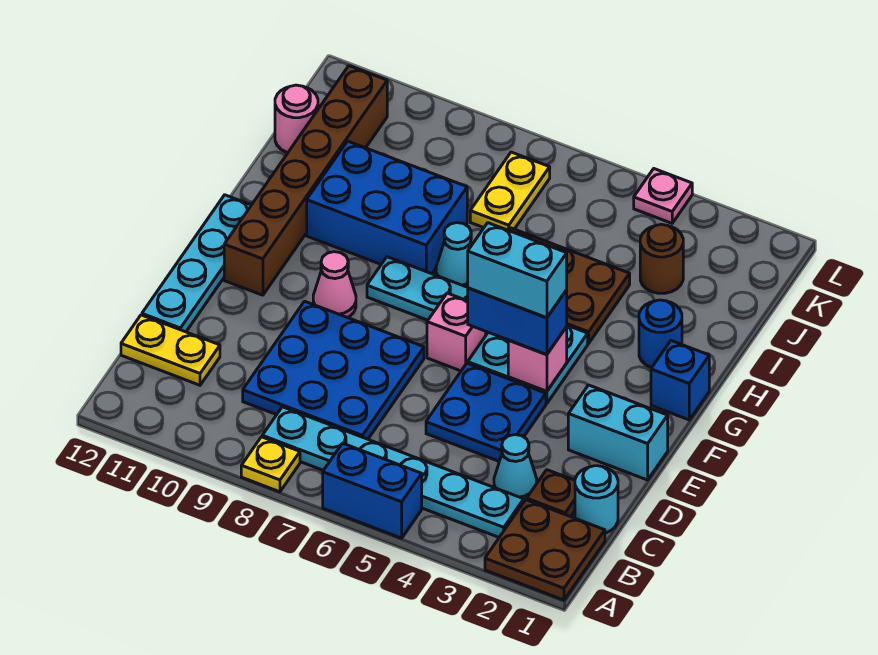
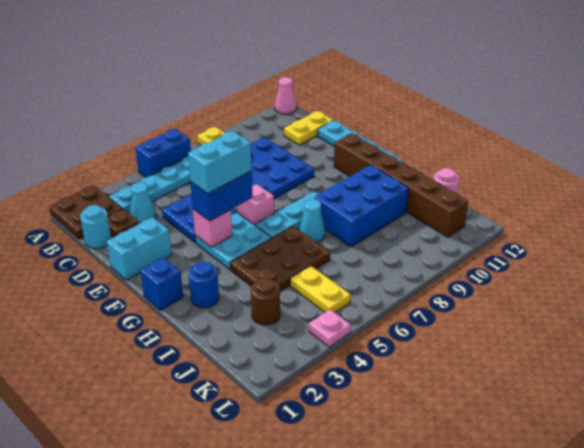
pink 1x1 cone [313,252,356,318] -> pink 1x1 cone moved to [275,77,297,114]
yellow 1x2 plate [470,152,550,230] -> yellow 1x2 plate moved to [290,266,351,312]

